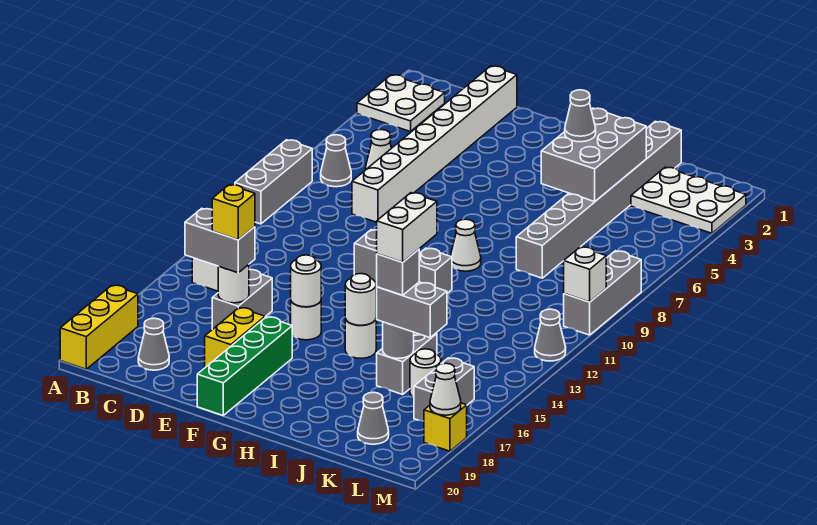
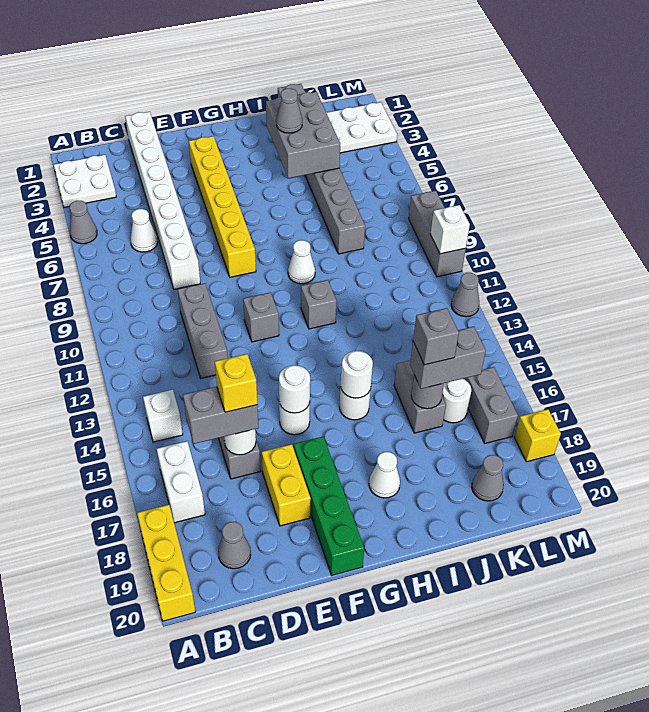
grey 1x3 brick [235,140,312,224] -> grey 1x3 brick moved to [178,283,228,378]
grey 1x1 cone [321,135,351,187] -> grey 1x1 cone moved to [70,201,97,244]
none -> yellow 1x6 brick [189,136,256,277]
white 1x2 brick [377,193,437,262] -> white 1x2 brick moved to [157,441,205,523]
white 1x1 cone [430,363,461,415] -> white 1x1 cone moved to [369,452,400,498]

